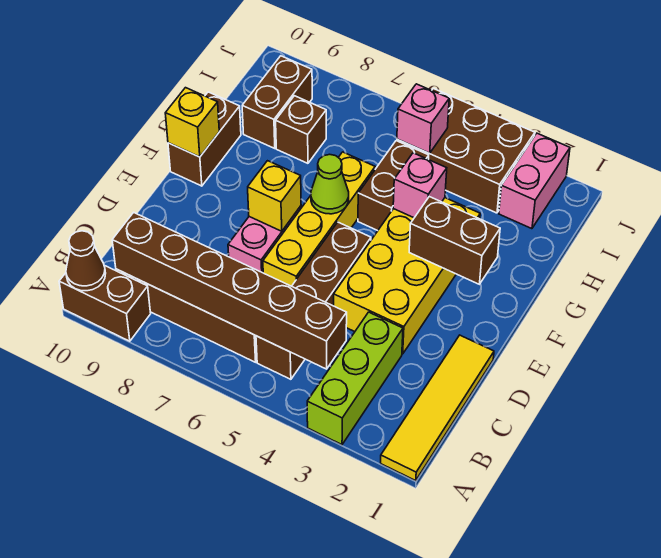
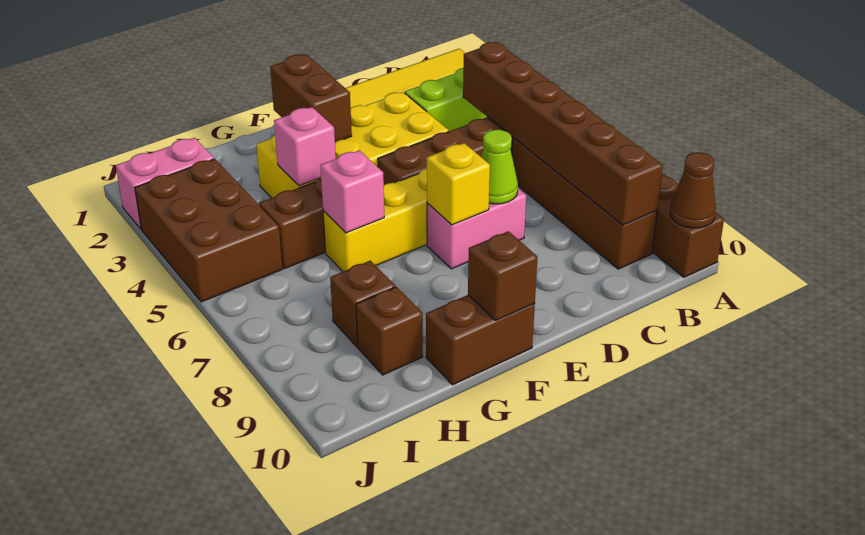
lime 1x1 cone [311,154,349,214] -> lime 1x1 cone moved to [481,130,518,204]
yellow 1x1 brick [165,88,219,157] -> brown 1x1 brick [468,231,537,320]
brown 1x2 brick [242,56,312,149] -> brown 1x1 brick [356,287,423,375]
pink 1x1 brick [397,84,449,153] -> pink 1x1 brick moved to [320,150,384,233]

